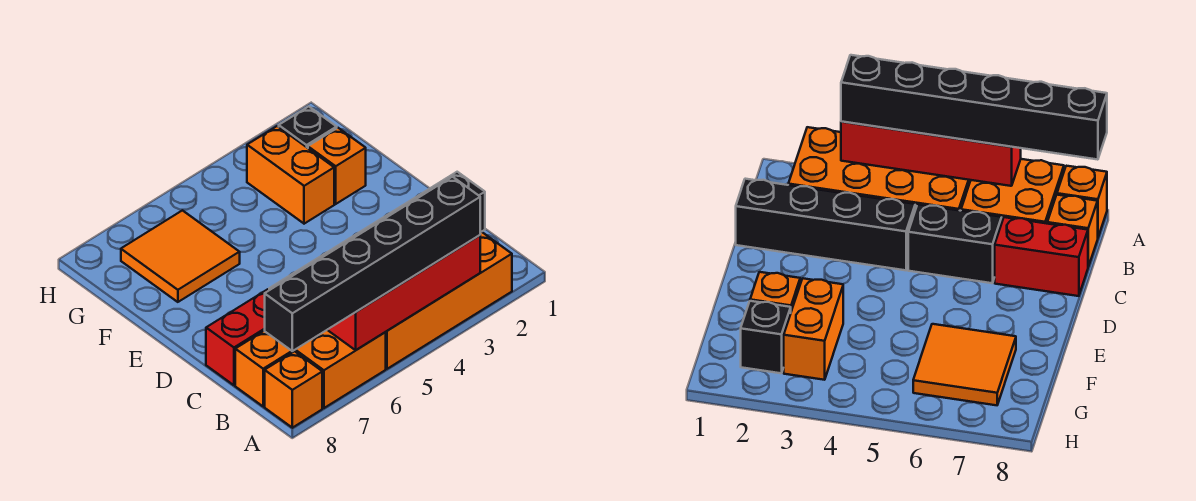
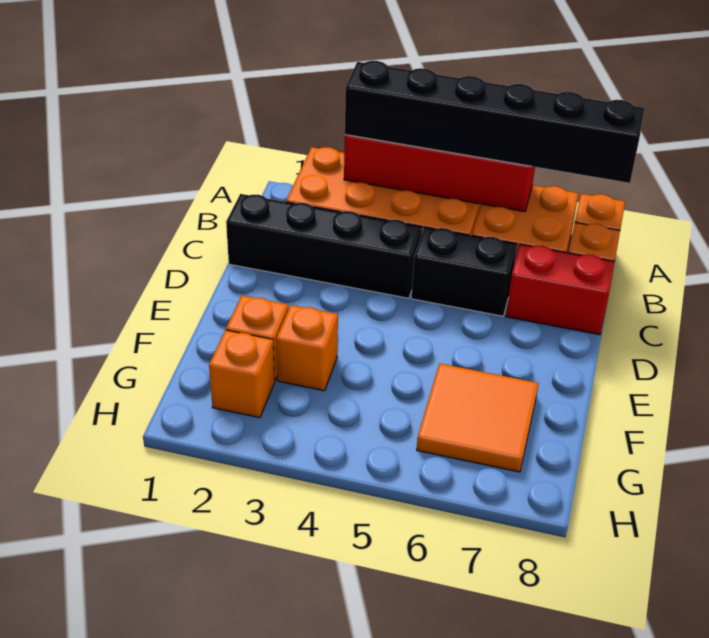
orange 1x2 brick [247,126,334,224] -> orange 1x1 brick [276,305,338,391]
black 1x1 brick [279,107,337,148] -> orange 1x1 brick [209,330,275,418]

